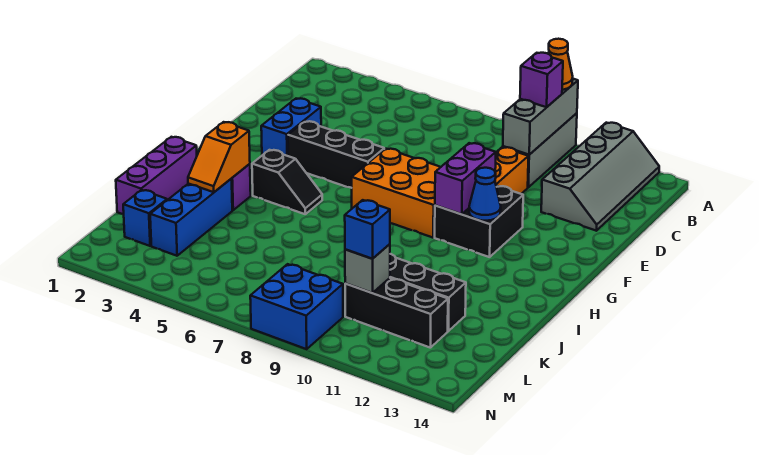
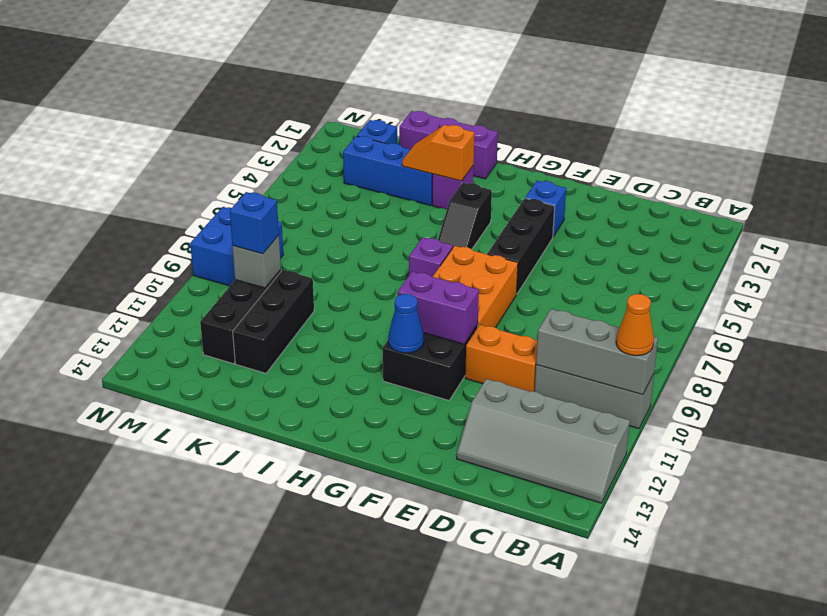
purple 1x1 brick [520,53,563,107] -> purple 1x1 brick moved to [409,237,453,277]
blue 1x2 brick [261,98,321,156] -> blue 1x1 brick [525,181,566,237]

